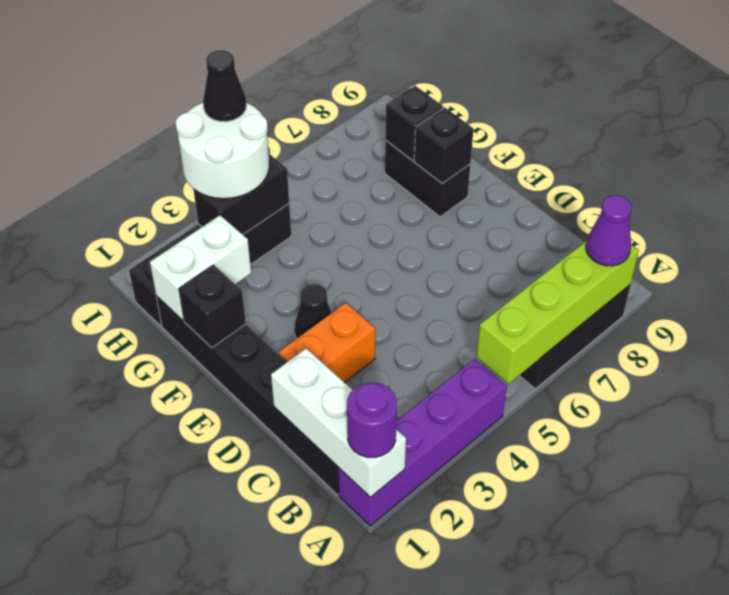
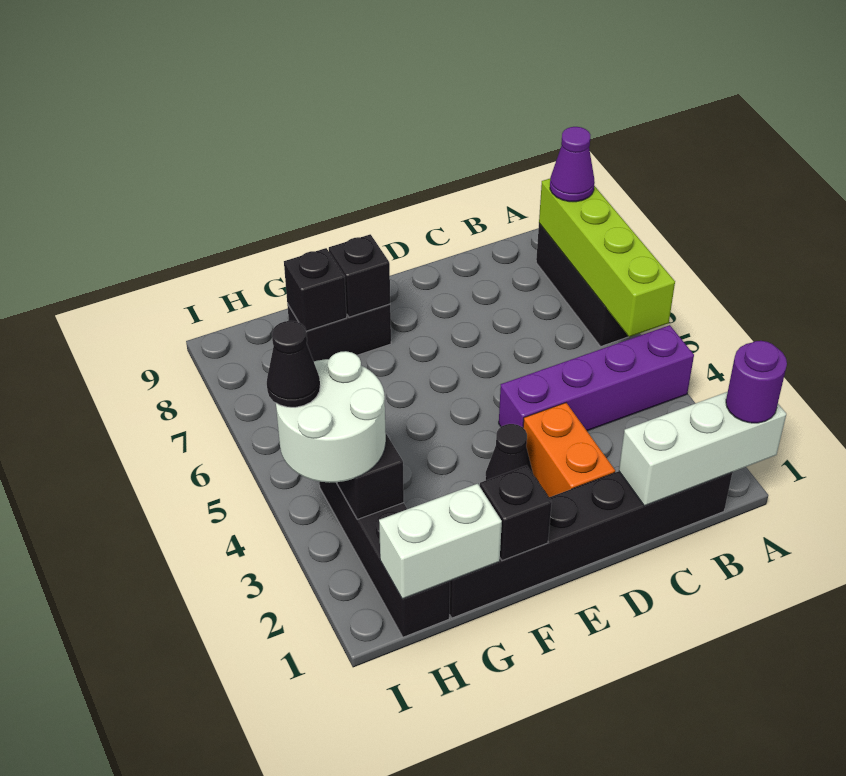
purple 1x4 brick [338,359,507,526] -> purple 1x4 brick turned to [499,325,694,431]
white 1x2 brick [150,215,251,320] -> white 1x2 brick turned to [379,484,502,599]

